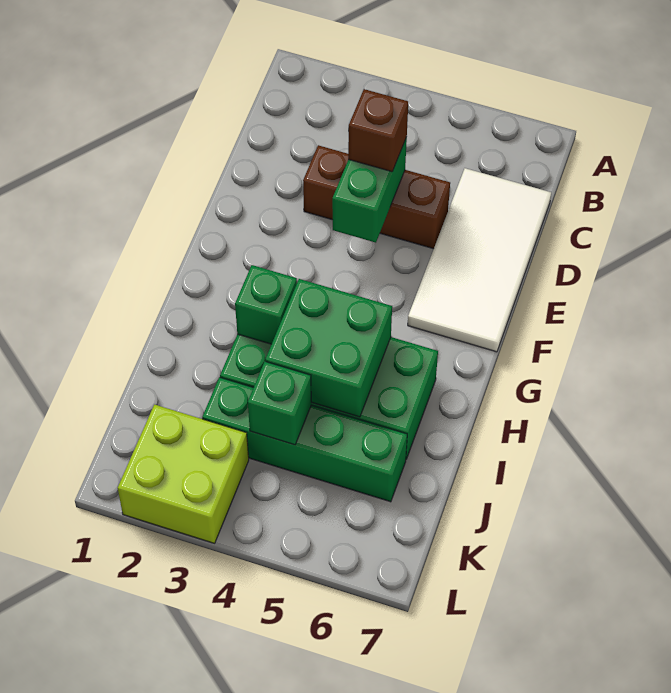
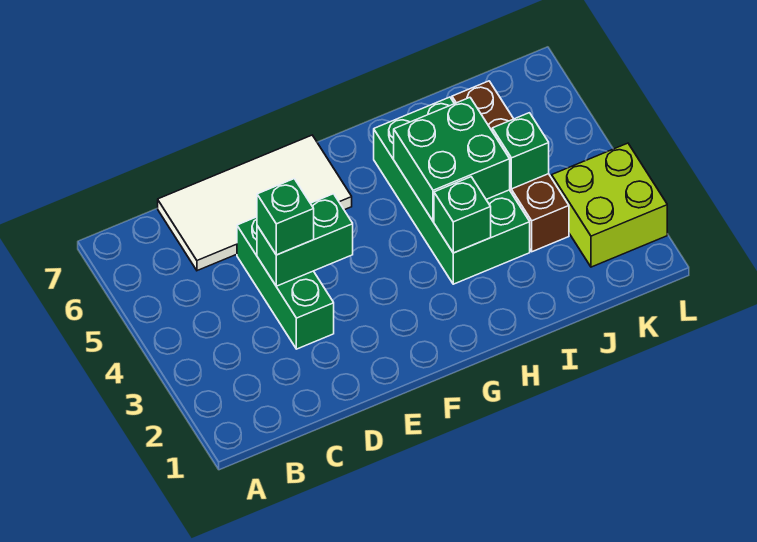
brown 1x3 brick [303,145,450,249] -> green 1x3 brick [237,217,334,349]
brown 1x1 brick [348,89,408,172] -> green 1x1 brick [257,179,314,255]
green 1x4 brick [202,377,407,502] -> brown 1x4 brick [452,81,569,252]

